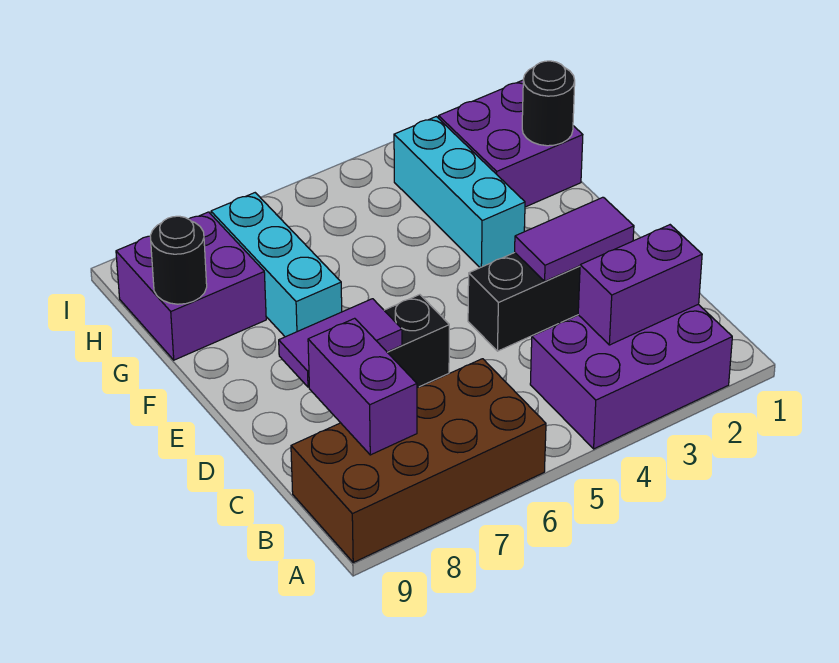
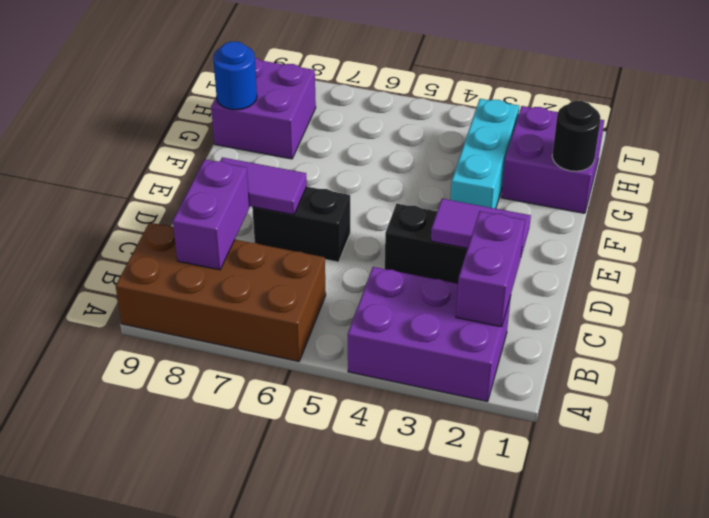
purple 1x2 brick [578,225,702,345] -> purple 1x2 brick turned to [456,211,525,327]
cyan 1x3 brick [211,193,342,337] -> none
black 1x1 round brick [150,216,207,304] -> blue 1x1 round brick [213,42,257,110]

